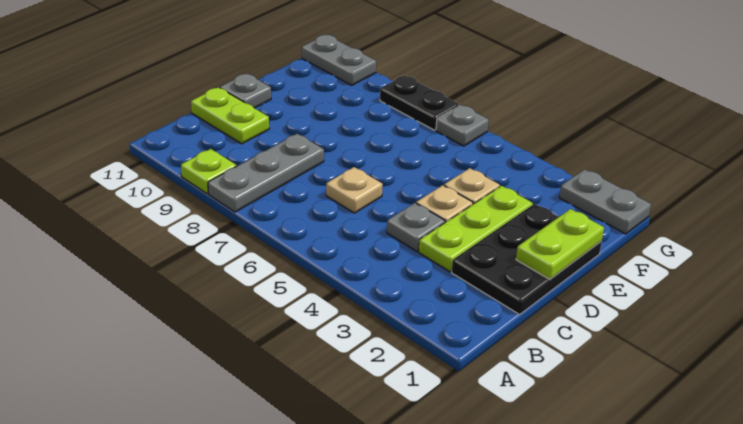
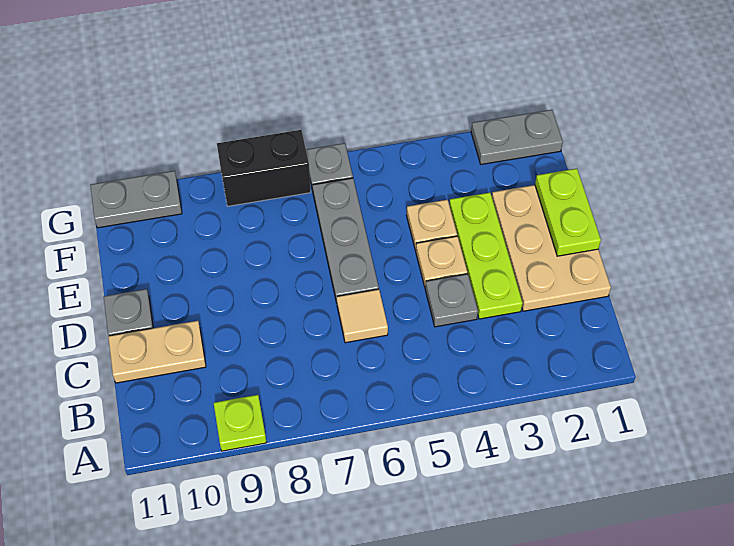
grey 1x3 plate [208,134,324,212] -> grey 1x3 plate moved to [313,178,379,303]
black 2x3 plate [452,204,602,314] -> tan 2x3 plate [492,185,611,311]
tan 1x1 plate [326,167,383,213] -> tan 1x1 tile [337,289,388,343]
lime 1x2 plate [191,87,269,144] -> tan 1x2 plate [108,321,206,383]
black 1x2 plate [380,76,459,130] -> black 1x2 brick [217,130,311,206]

